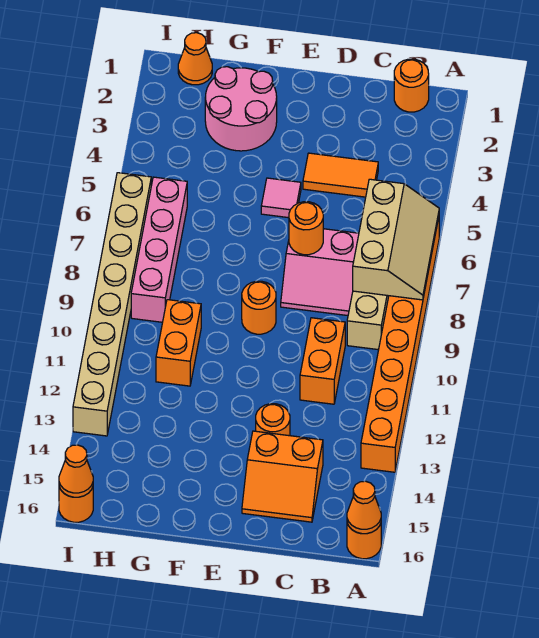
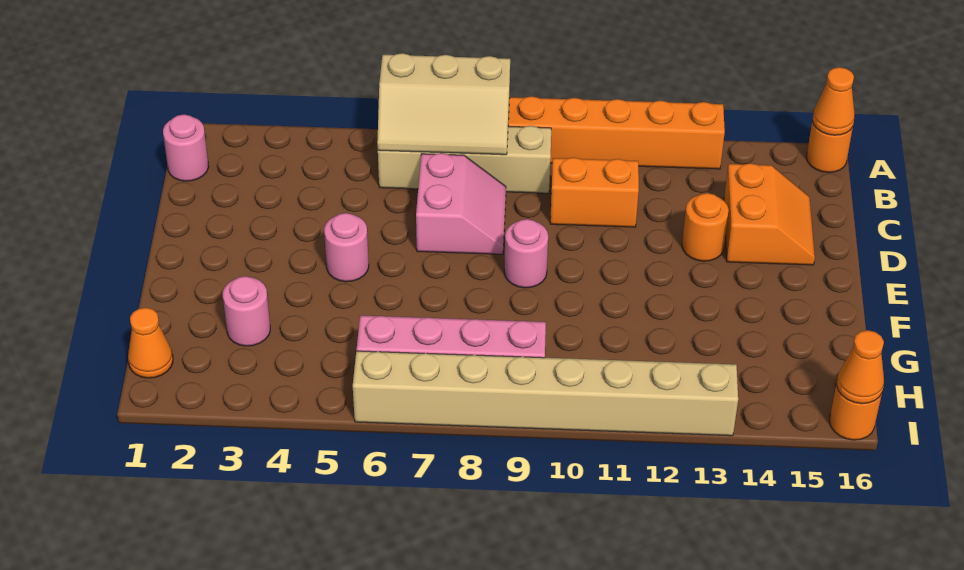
tan 2x3 slope [353,179,439,300] -> tan 2x3 slope turned to [377,53,510,155]
orange 1x1 round brick [394,59,429,112] -> pink 1x1 round brick [163,114,209,181]
orange 1x2 tile [303,153,378,197] -> none
orange 1x1 round brick [289,202,323,255] -> none
pink 1x1 tile [261,178,301,218] -> pink 1x1 round brick [324,213,369,282]
orange 1x1 round brick [242,281,276,334] -> pink 1x1 round brick [504,219,548,288]
pink 2x2 round brick [205,67,277,151] -> pink 1x1 round brick [223,276,270,346]
orange 1x2 brick [156,300,201,386] -> none

